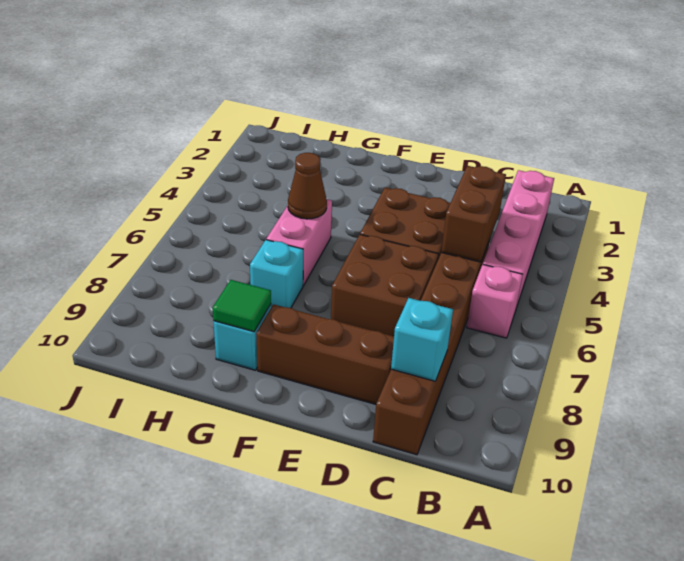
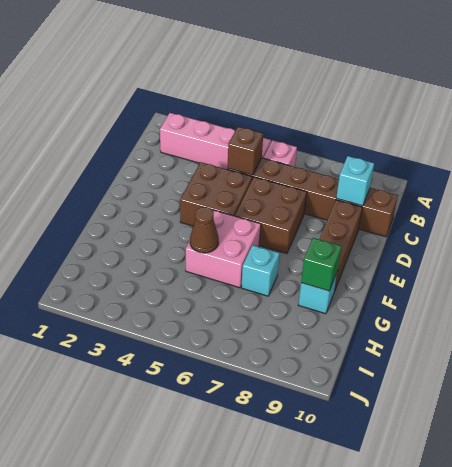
brown 1x2 brick [441,166,506,262] -> brown 1x1 brick [228,127,263,175]
pink 1x2 brick [266,199,332,285] -> pink 2x2 brick [186,210,261,288]
green 1x1 tile [213,280,271,332] -> green 1x1 brick [301,238,341,291]

